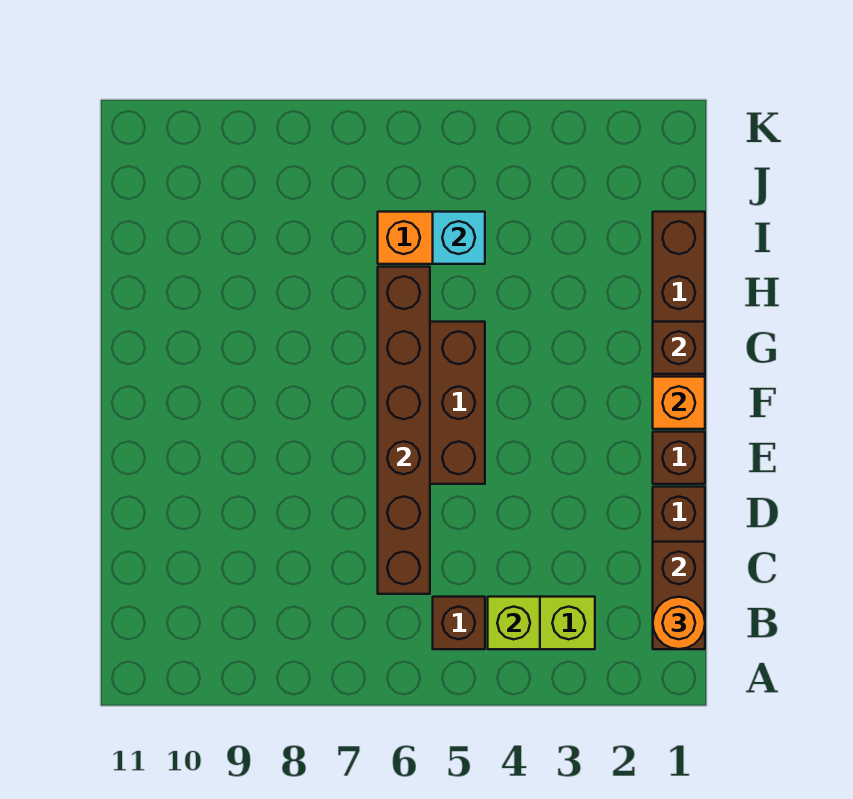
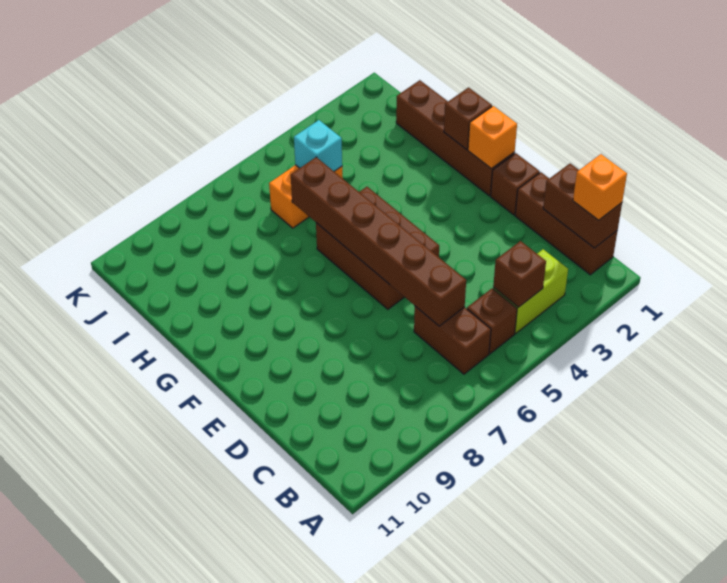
orange 1x1 round brick [653,597,705,649] -> orange 1x1 brick [573,154,627,220]
lime 1x1 brick [488,597,540,649] -> brown 1x1 brick [493,241,546,307]
none -> brown 1x2 brick [414,306,491,374]

